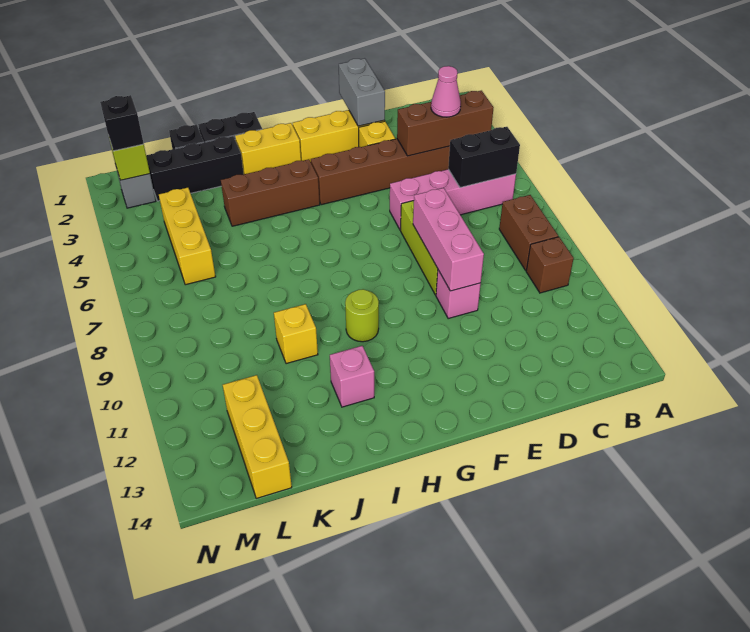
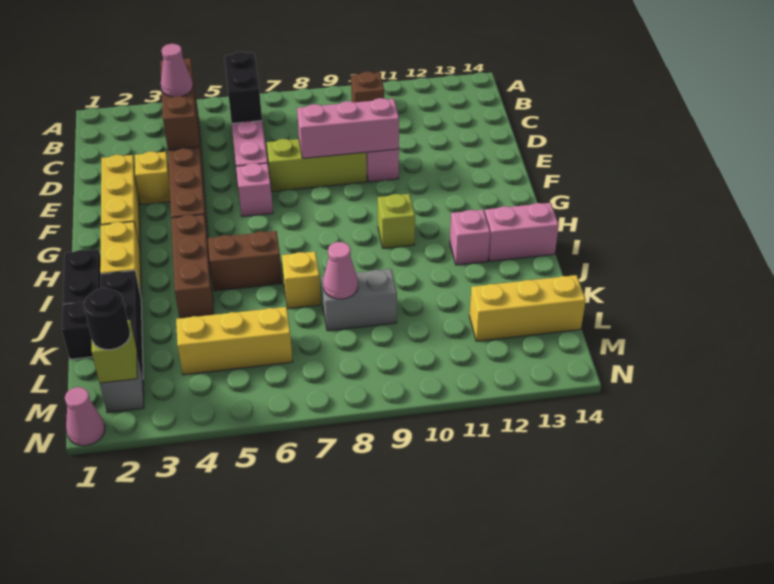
brown 1x2 brick [499,195,558,270] -> brown 1x2 brick moved to [208,231,282,291]
grey 1x2 brick [339,58,385,126] -> grey 1x2 brick moved to [321,269,397,331]
none -> pink 1x1 brick [236,163,273,217]
lime 1x1 round brick [345,289,379,342] -> lime 1x1 brick [378,194,415,248]
none -> pink 1x2 brick [485,203,559,261]
yellow 1x1 brick [274,304,318,364] -> yellow 1x1 brick moved to [282,252,321,309]
none -> pink 1x1 cone [323,242,358,299]
black 1x1 brick [100,95,144,151] -> black 1x1 round brick [84,288,130,350]
none -> pink 1x1 cone [65,387,105,446]

